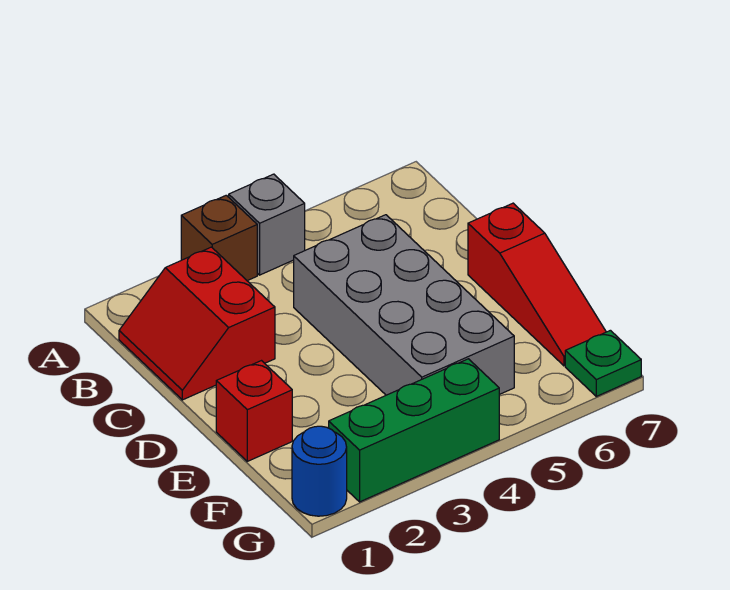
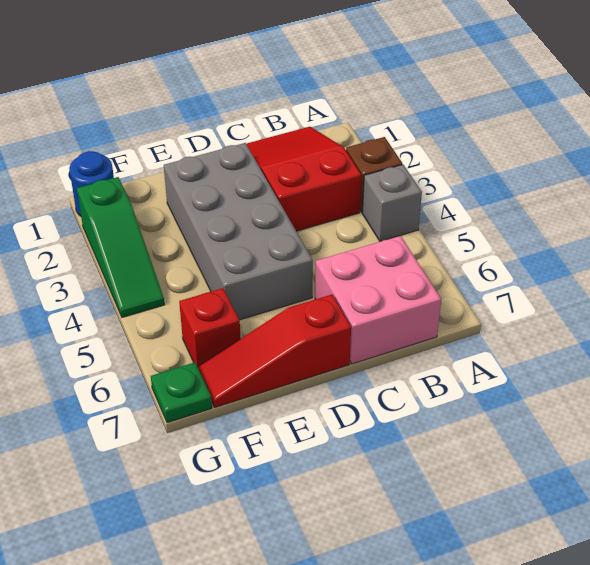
red 2x2 slope [119,247,275,400] -> red 2x3 slope [247,127,361,231]
none -> pink 2x2 brick [315,236,441,364]
grey 2x4 brick [294,215,514,395] -> grey 2x4 brick turned to [164,143,313,320]
red 1x1 brick [216,361,292,461] -> red 1x1 brick moved to [179,288,240,367]
green 1x3 brick [329,359,499,502] -> green 1x3 slope [77,177,164,317]

